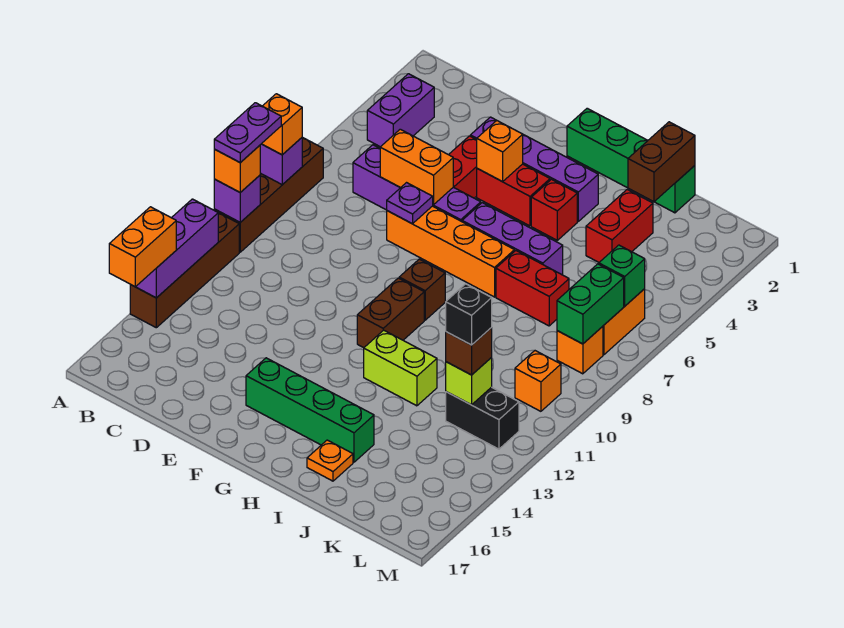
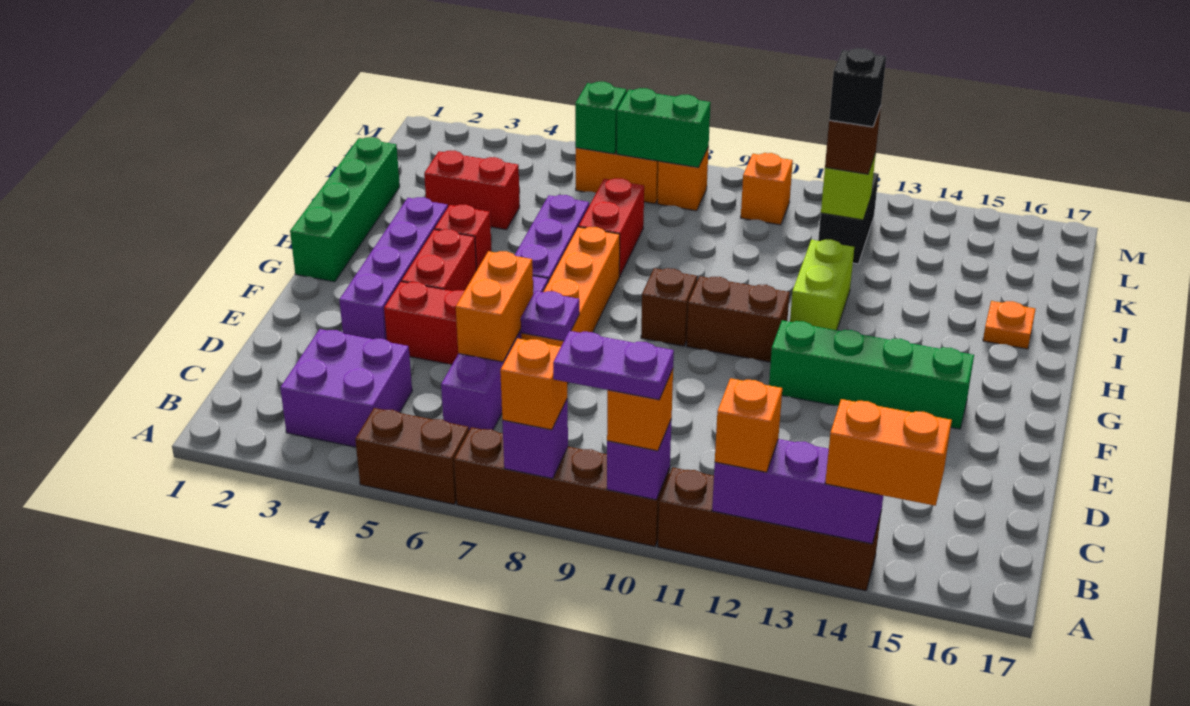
purple 1x2 brick [367,74,434,147] -> purple 2x2 brick [280,329,412,447]
orange 1x1 brick [477,121,523,182] -> orange 1x1 brick moved to [715,378,782,472]
green 1x4 brick [246,358,374,462] -> green 1x4 brick turned to [769,320,974,429]
brown 1x2 brick [628,122,695,202] -> brown 1x2 brick moved to [355,408,469,504]

